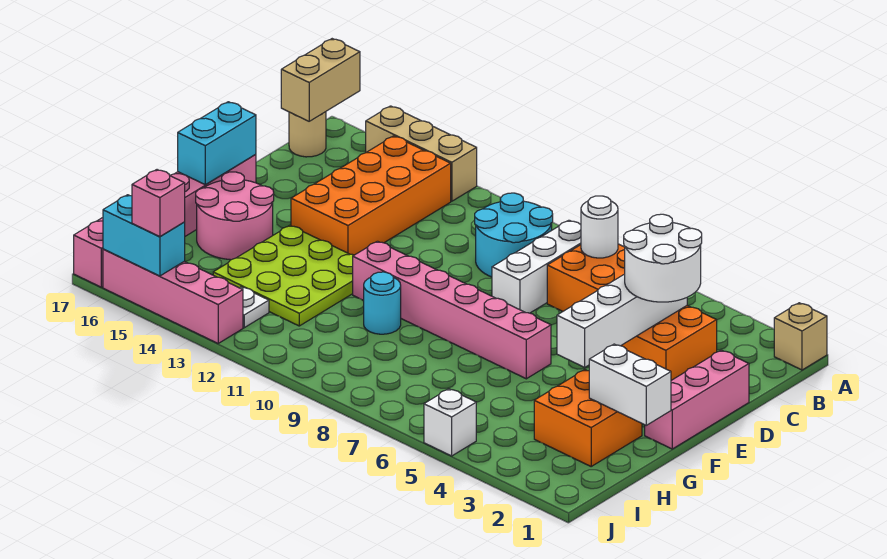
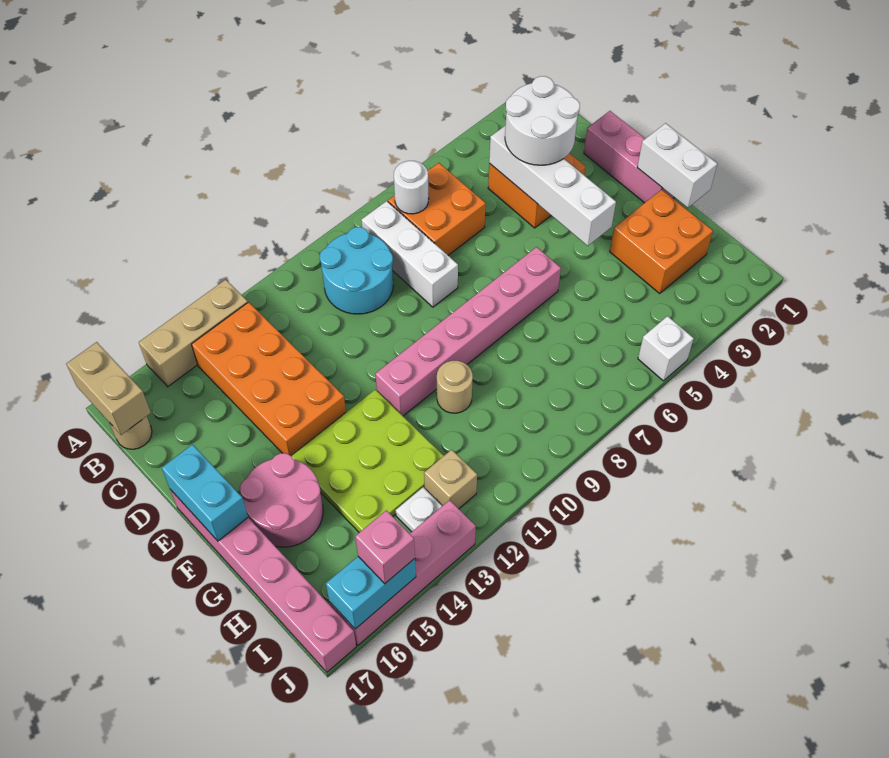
tan 1x1 brick [774,303,827,370] -> tan 1x1 brick moved to [424,450,477,509]
white 1x2 brick [589,344,671,425] -> white 1x2 brick turned to [637,123,717,208]
cyan 1x1 round brick [364,272,401,334] -> tan 1x1 round brick [437,361,473,413]

